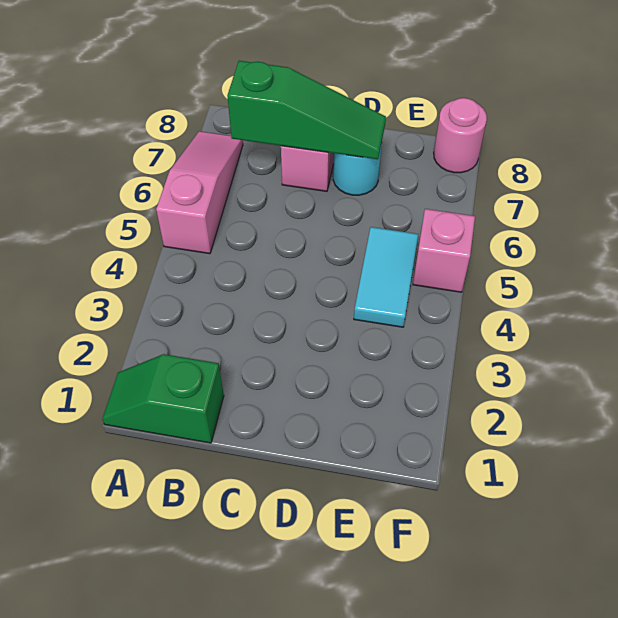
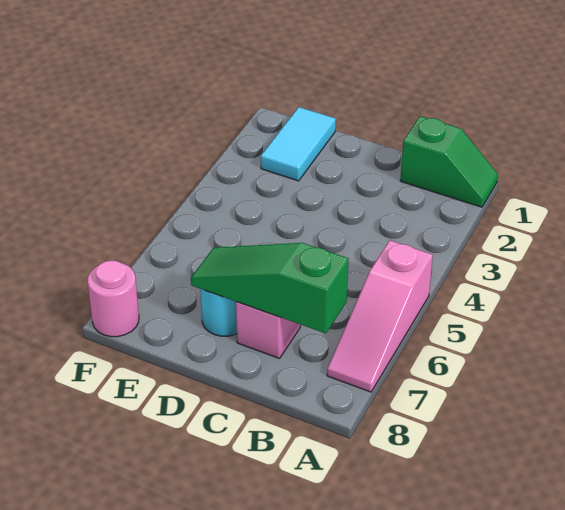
cyan 1x2 tile [354,227,418,327] -> cyan 1x2 tile moved to [261,107,336,181]
pink 1x1 brick [413,209,475,292] -> none

